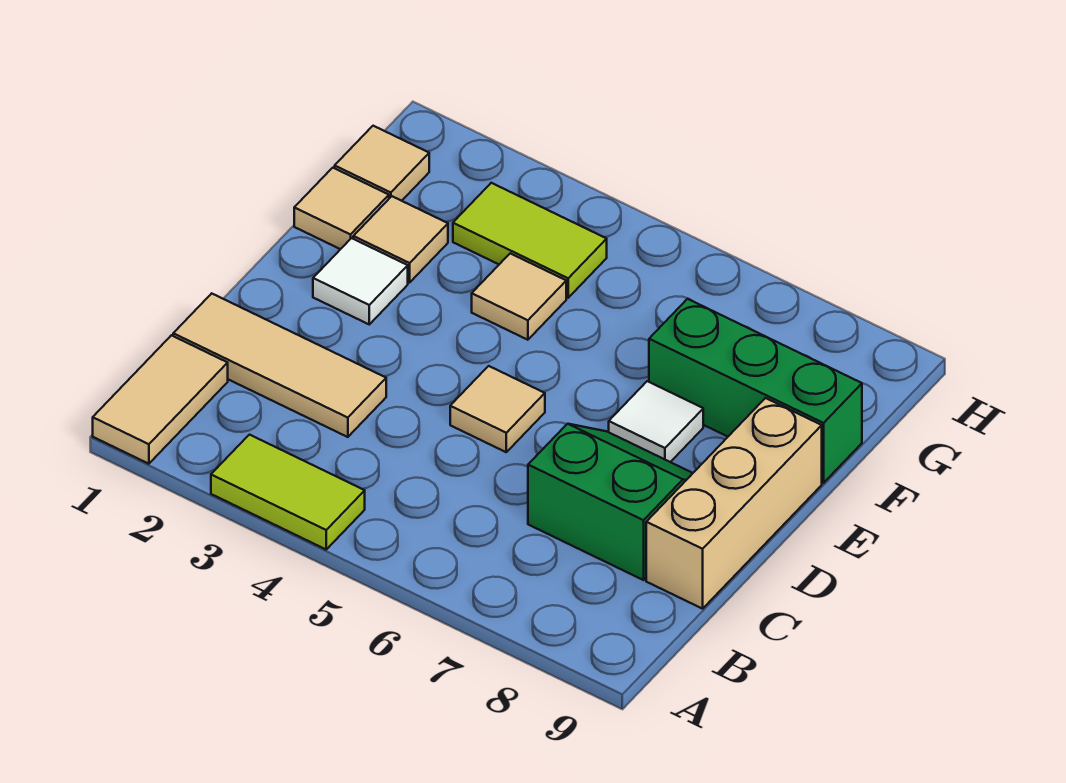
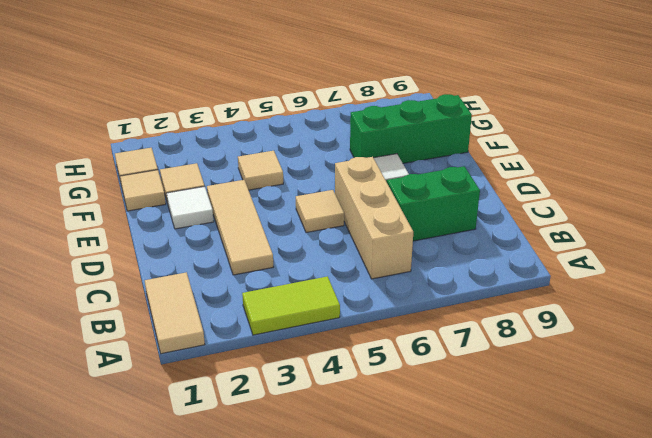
tan 1x3 tile [173,294,386,437] -> tan 1x3 tile turned to [207,180,273,275]
tan 1x3 brick [646,398,822,609] -> tan 1x3 brick moved to [335,157,413,279]
lime 1x2 tile [453,183,607,298] -> none

